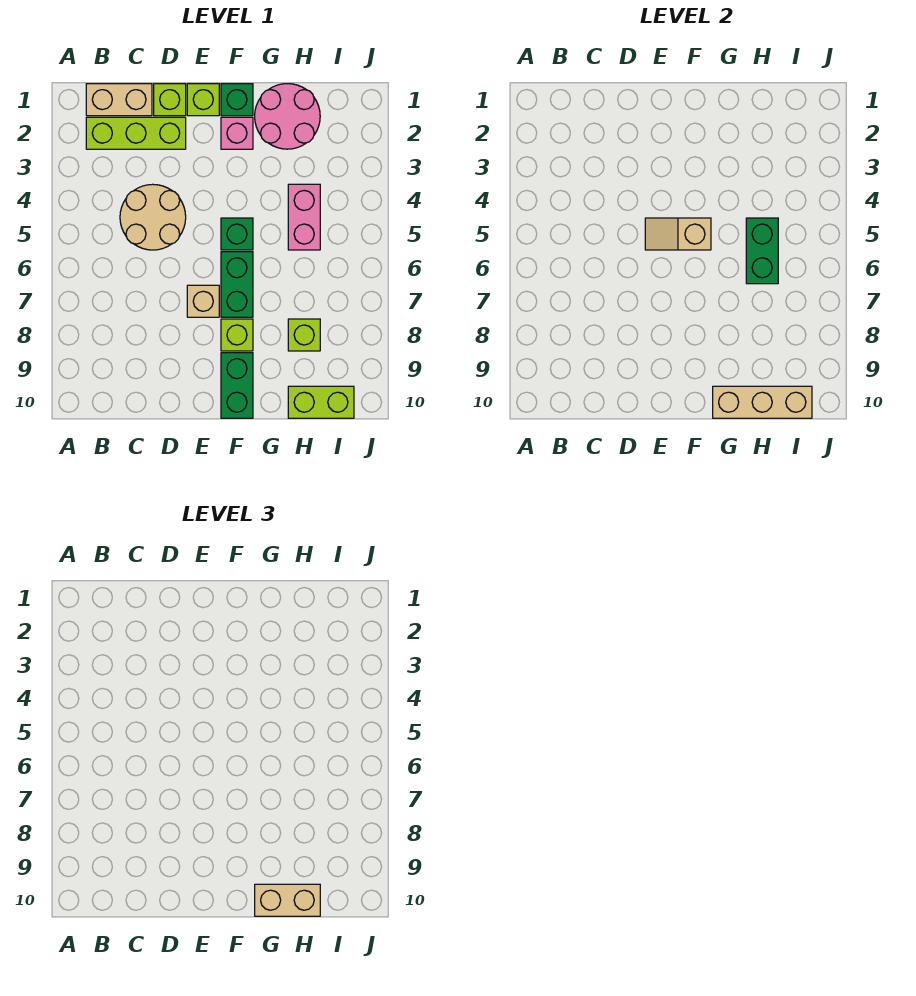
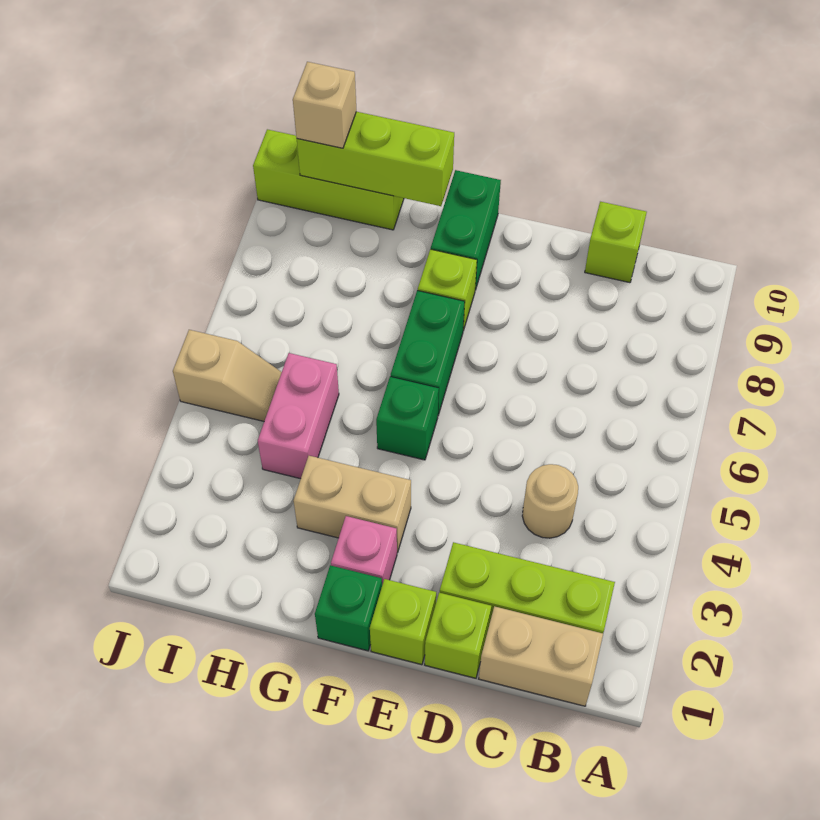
tan 2x2 round brick [120,184,186,250] -> tan 1x1 round brick [522,464,578,538]
tan 1x2 slope [645,218,711,250] -> tan 1x2 slope moved to [173,330,282,421]
tan 1x1 brick [187,285,219,317] -> tan 1x1 brick moved to [293,62,356,148]
pink 2x2 round brick [255,84,320,149] -> none
tan 1x3 brick [713,386,812,418] -> lime 1x3 brick [297,112,454,206]
tan 1x2 brick [255,884,320,916] -> tan 1x2 brick moved to [294,456,411,553]
green 1x2 brick [746,218,778,284] -> none
lime 1x1 brick [288,319,320,351] -> lime 1x1 brick moved to [585,202,647,283]
lime 1x2 brick [288,386,354,418] -> lime 1x3 brick [253,129,404,230]

